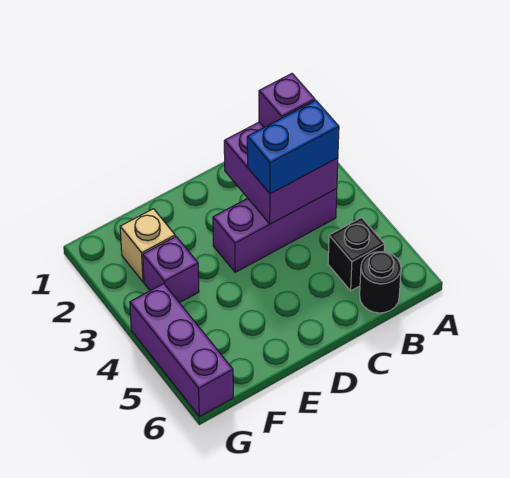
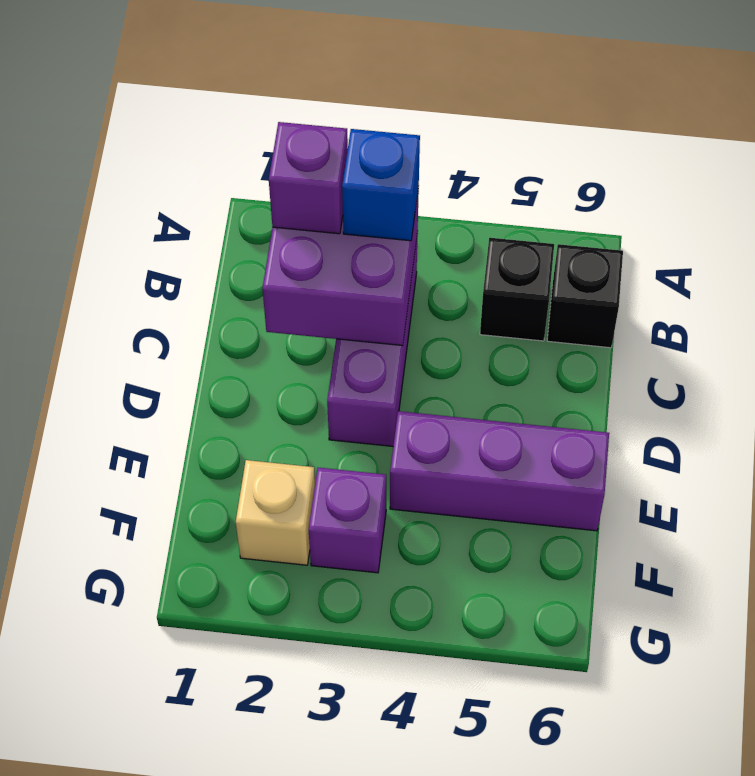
blue 1x2 brick [247,101,339,194] -> blue 1x1 brick [342,129,420,241]
black 1x1 round brick [360,252,401,313] -> black 1x1 brick [547,244,623,348]
purple 1x3 brick [130,284,233,417] -> purple 1x3 brick moved to [390,411,609,531]

